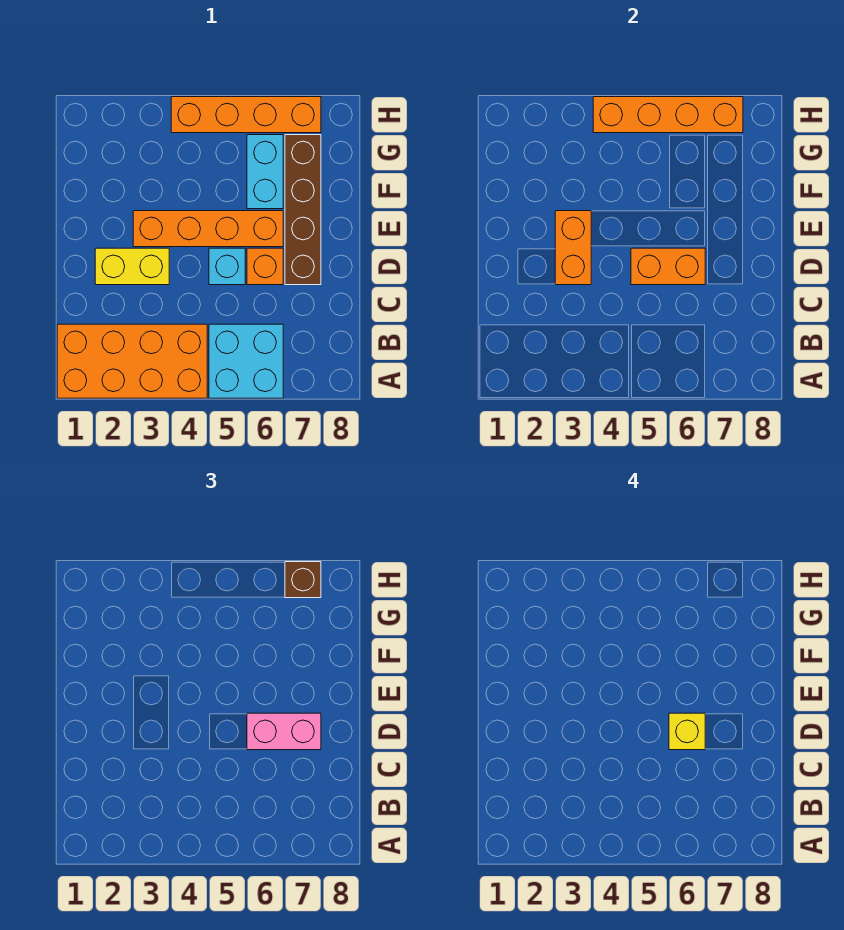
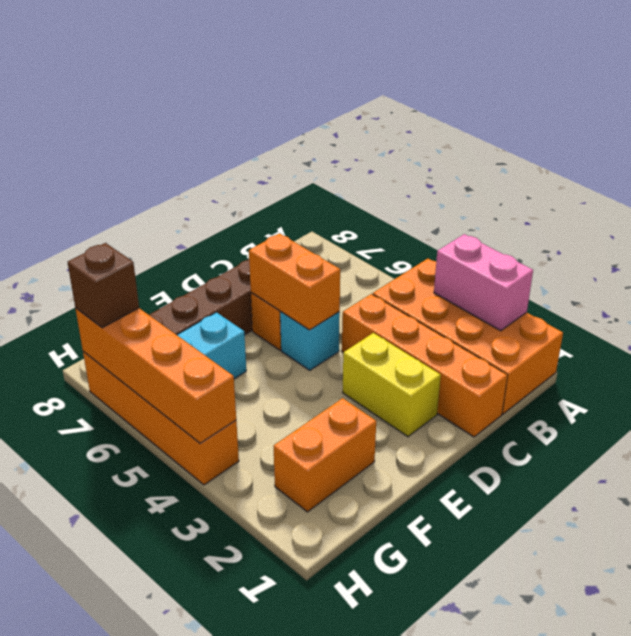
cyan 2x2 brick [209,324,283,398] -> none
orange 1x2 brick [555,211,591,285] -> orange 1x2 brick moved to [274,398,376,512]
pink 1x2 brick [247,713,321,750] -> pink 1x2 brick moved to [434,234,533,331]
yellow 1x1 brick [669,713,705,750] -> none
orange 1x4 brick [133,211,283,247] -> orange 1x4 brick moved to [342,294,507,437]

